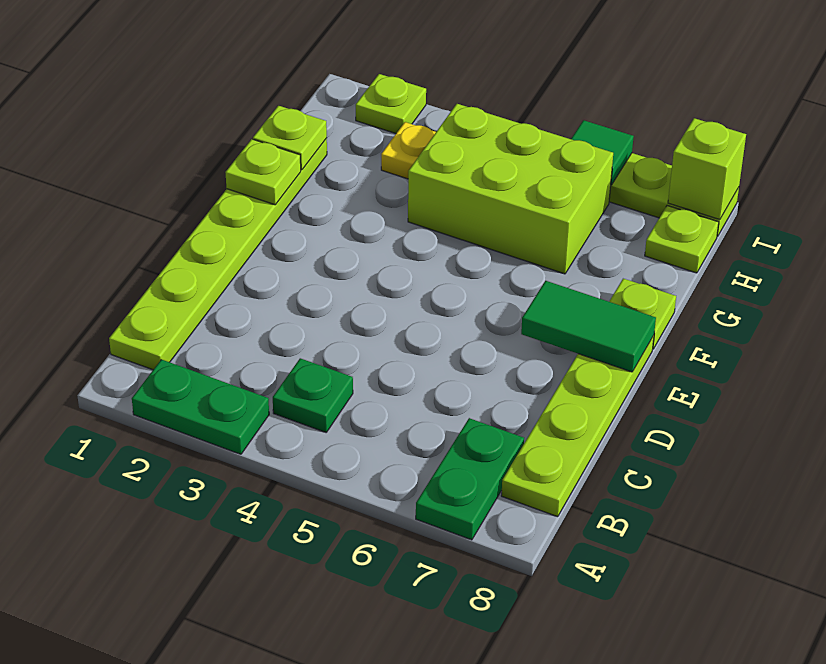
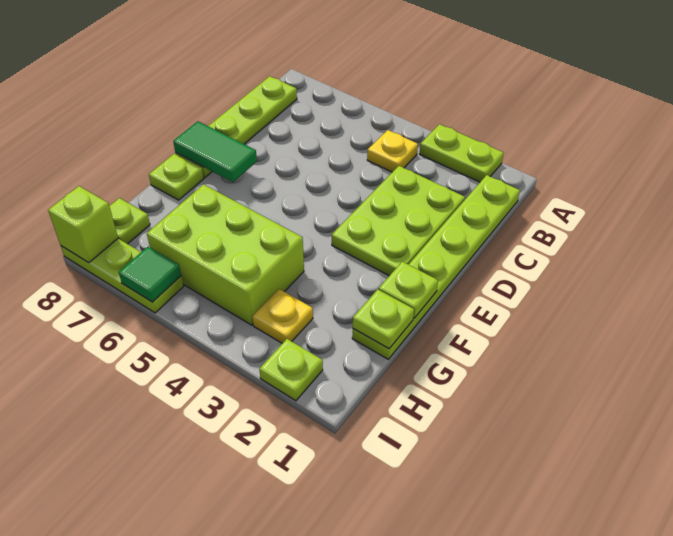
green 1x2 plate [132,359,269,454] -> lime 1x2 plate [420,124,504,182]
green 1x2 plate [416,418,524,540] -> none
green 1x1 plate [273,358,353,432] -> yellow 1x1 plate [367,130,418,172]
none -> lime 2x3 plate [332,166,465,276]

